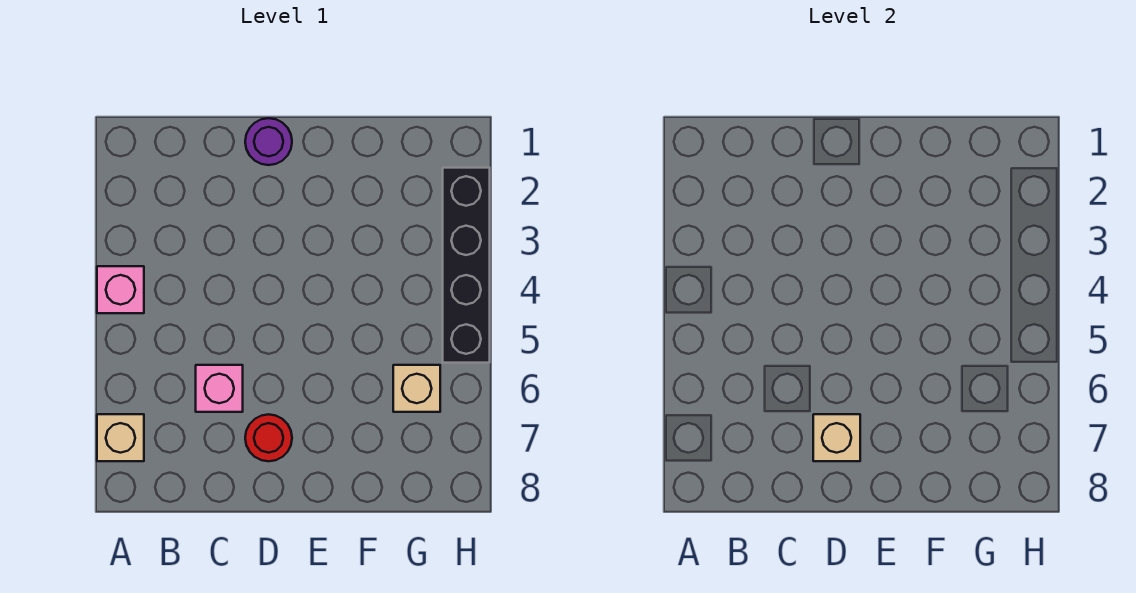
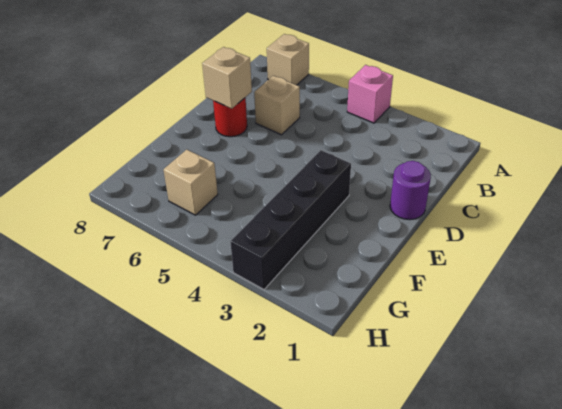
pink 1x1 brick [196,365,243,412] -> tan 1x1 brick [254,76,300,135]
black 1x4 brick [443,168,490,363] -> black 1x4 brick turned to [230,150,351,289]

